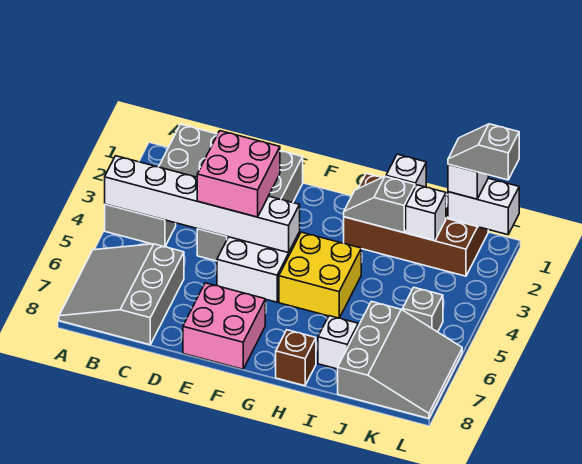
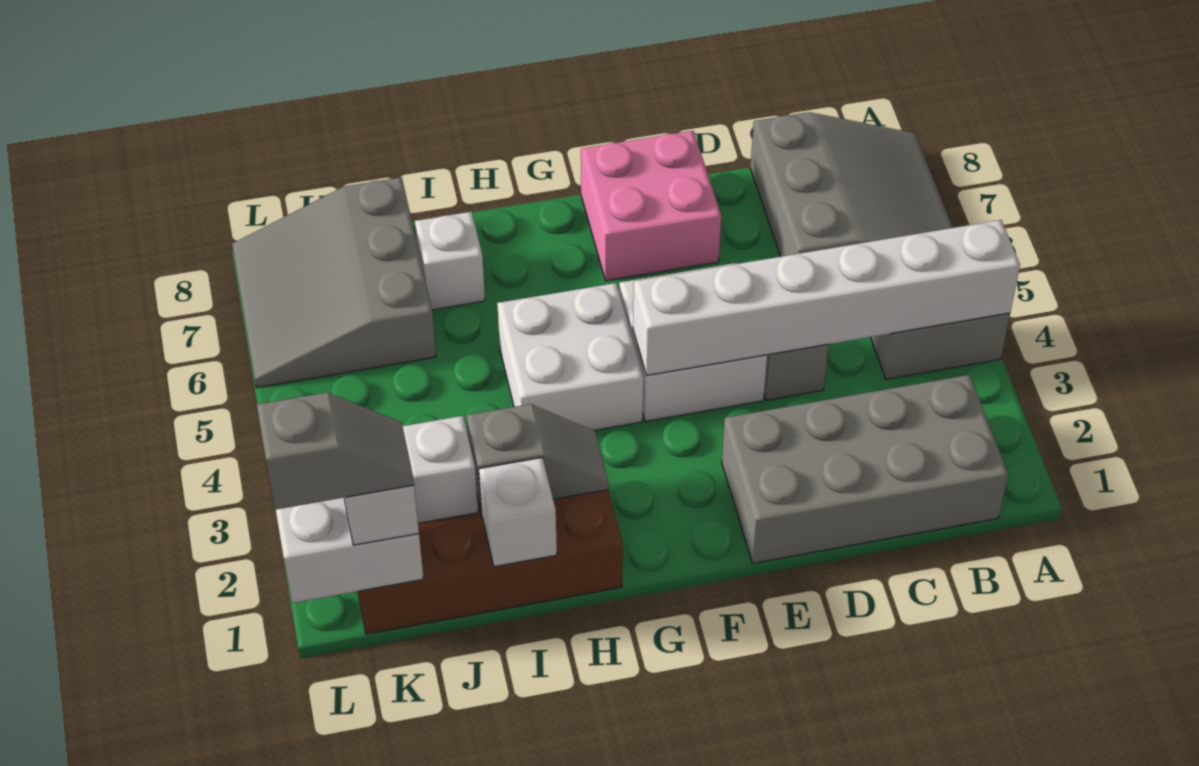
pink 2x2 brick [197,131,280,217] -> none
yellow 2x2 brick [279,232,361,318] -> white 2x2 brick [497,283,643,431]
brown 1x1 brick [276,330,316,386] -> none
grey 1x1 brick [403,287,443,332] -> none

